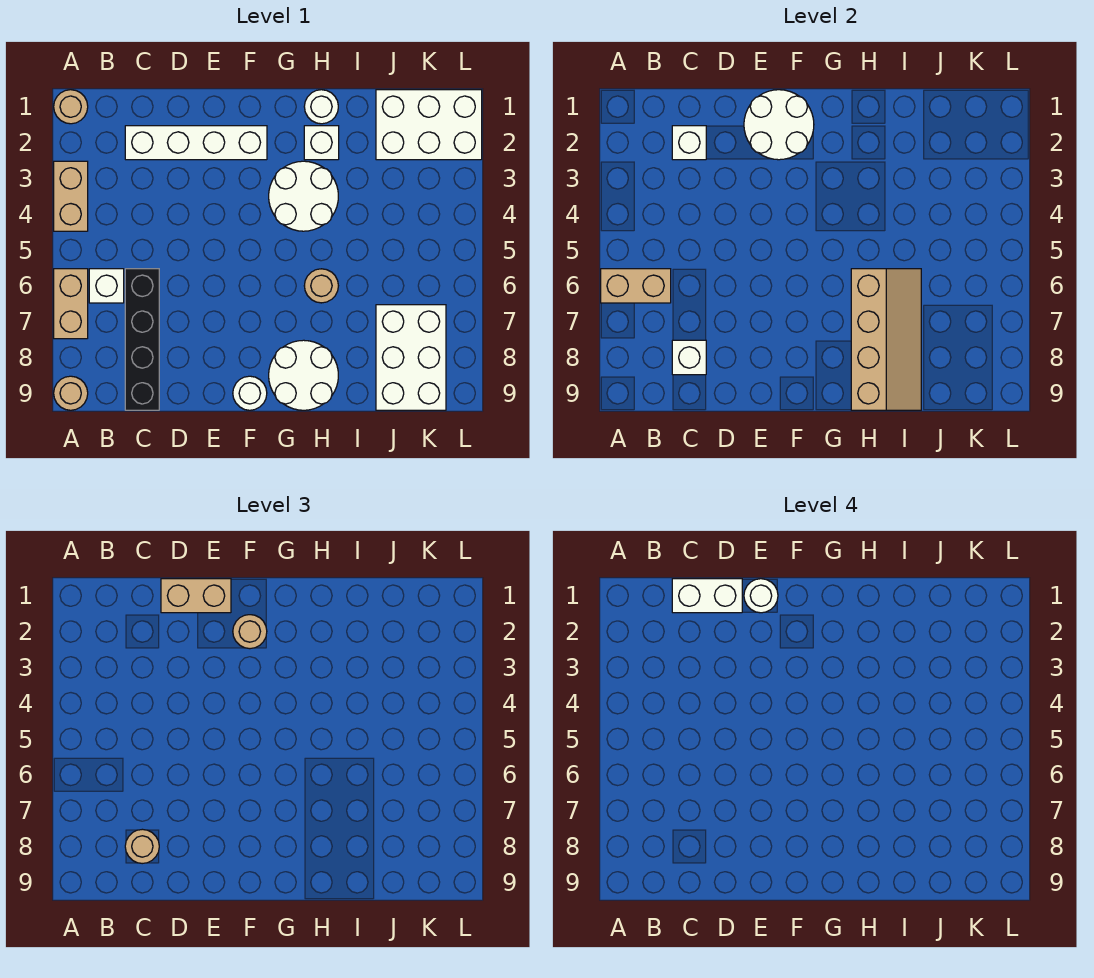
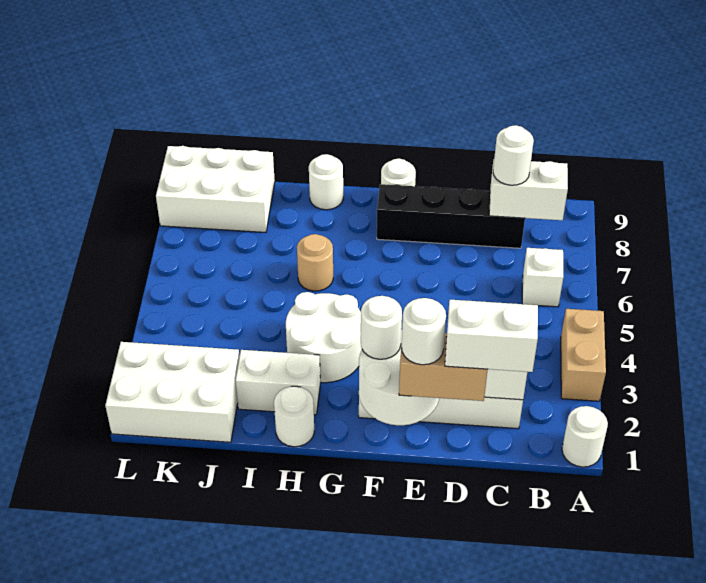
tan 1x1 round brick [54,90,88,124] -> white 1x1 round brick [562,406,608,467]
tan 1x2 brick [54,269,88,339] -> none
tan 1x2 brick [601,269,671,303] -> none
tan 1x1 round brick [54,376,88,410] -> none
black 1x4 brick [125,269,159,410] -> black 1x4 brick turned to [377,184,525,248]
white 1x1 brick [672,340,706,375] -> white 1x2 brick [489,159,568,220]
tan 1x1 round brick [125,829,159,864] -> white 1x1 round brick [493,125,534,185]
tan 1x1 round brick [233,615,267,649] -> white 1x1 round brick [361,296,402,359]
white 2x2 round brick [269,340,338,410] -> white 1x1 round brick [309,154,343,210]
white 1x1 brick [304,126,339,160] -> white 1x2 brick [236,350,320,415]
tan 2x4 slope [851,269,921,410] -> none
white 2x3 brick [376,305,446,410] -> white 2x3 brick turned to [156,146,275,232]

